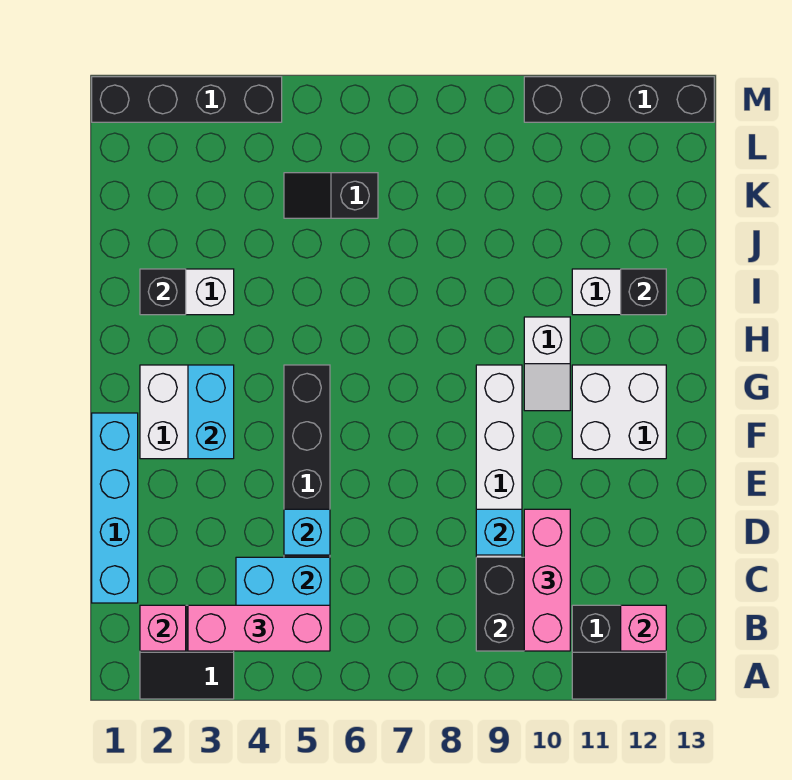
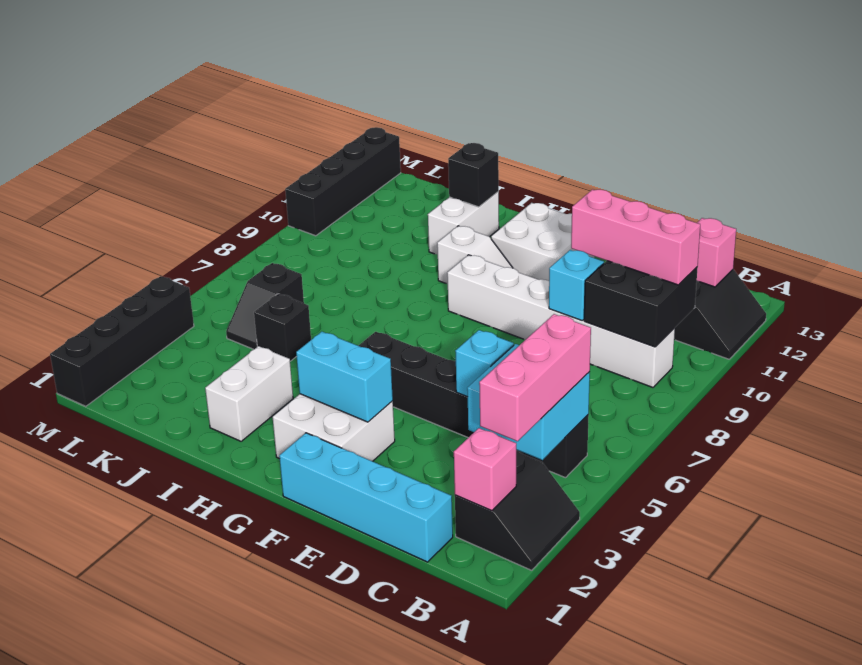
black 1x1 brick [140,269,186,315] -> black 1x1 brick moved to [254,294,311,361]

